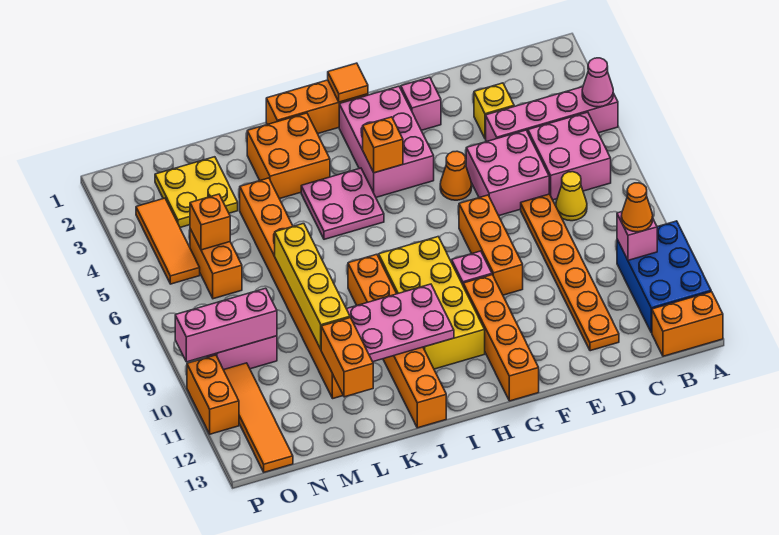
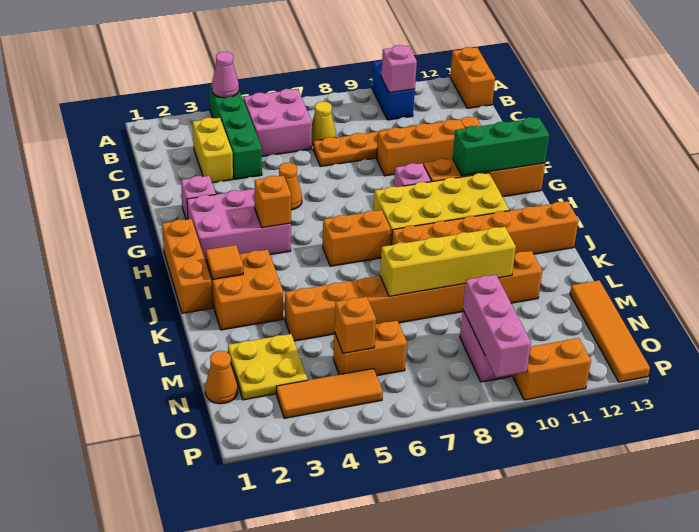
pink 1x4 brick [486,87,618,142] -> green 1x4 brick [209,84,262,179]
blue 2x3 brick [617,221,711,333] -> blue 1x2 brick [372,60,415,120]
orange 1x1 cone [621,183,653,232] -> orange 1x1 cone moved to [205,351,238,404]
yellow 1x1 brick [474,83,514,139] -> yellow 1x2 brick [193,118,233,183]
pink 2x2 brick [466,130,549,216] -> none
orange 1x3 brick [459,195,523,295] -> orange 1x3 brick moved to [377,119,465,176]
none -> green 1x3 brick [452,117,549,176]
orange 1x1 tile [328,63,368,102] -> orange 1x1 tile moved to [206,245,243,279]
pink 2x2 plate [301,168,384,239] -> none
pink 2x3 plate [347,284,454,362] -> none
orange 1x2 brick [321,318,373,397] -> orange 1x2 brick moved to [323,210,391,266]
orange 1x4 tile [224,363,293,472] -> orange 1x4 tile turned to [570,280,650,382]

